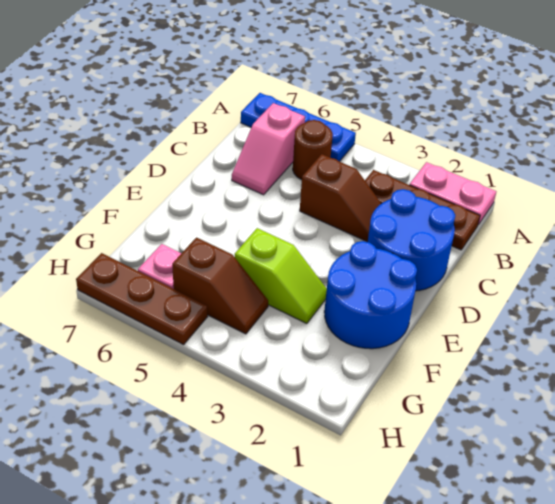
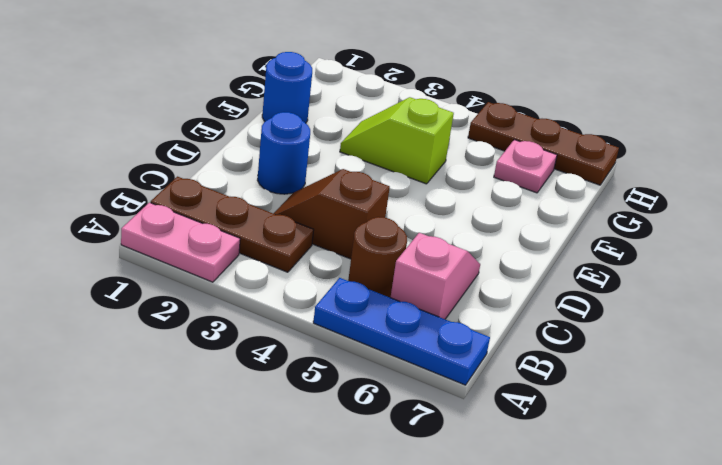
blue 2x2 round brick [368,189,455,291] -> blue 1x1 round brick [258,112,310,194]
blue 2x2 round brick [324,241,417,349] -> blue 1x1 round brick [262,52,312,123]
brown 1x2 slope [172,238,268,334] -> none

